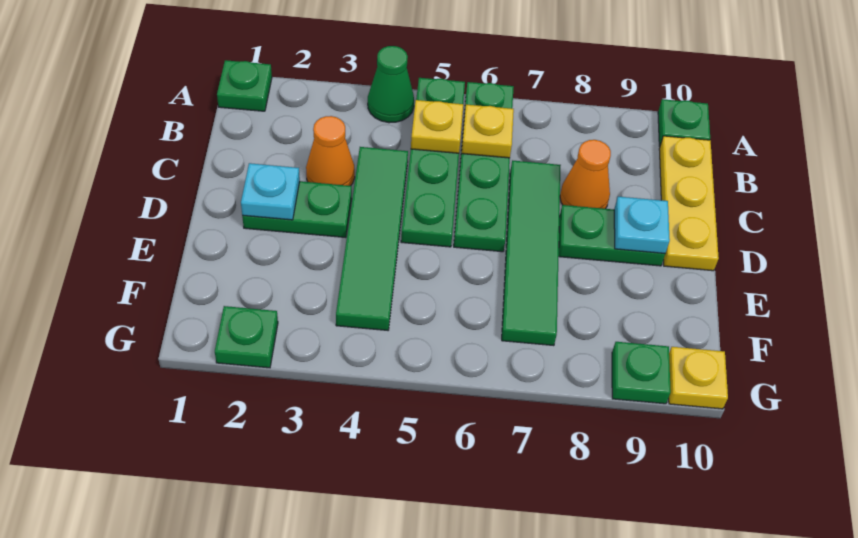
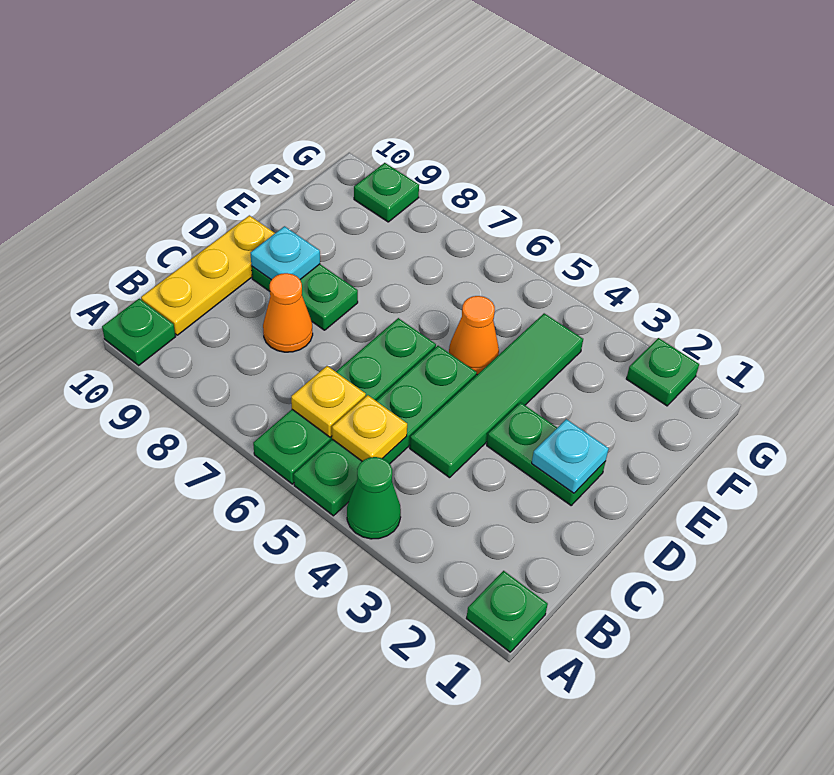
orange 1x1 cone [306,116,355,186] -> orange 1x1 cone moved to [449,296,499,375]
green 1x4 tile [502,160,561,346] -> none
yellow 1x1 plate [669,347,728,409] -> none

